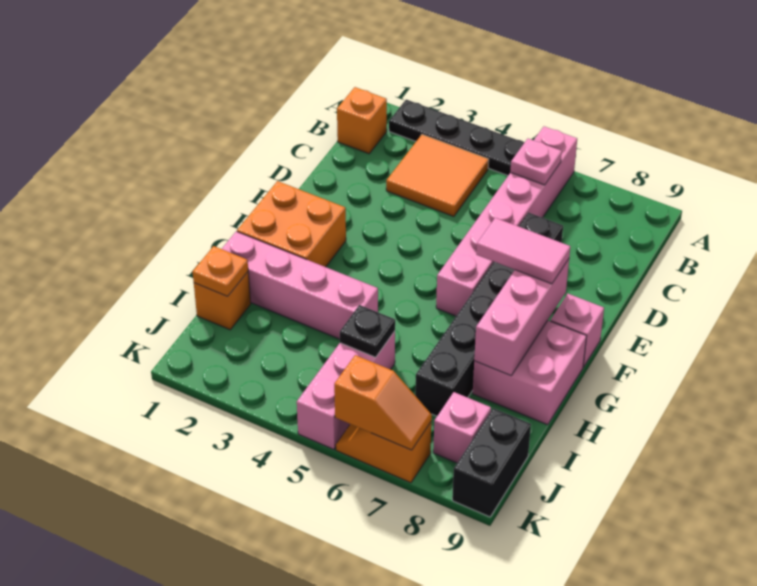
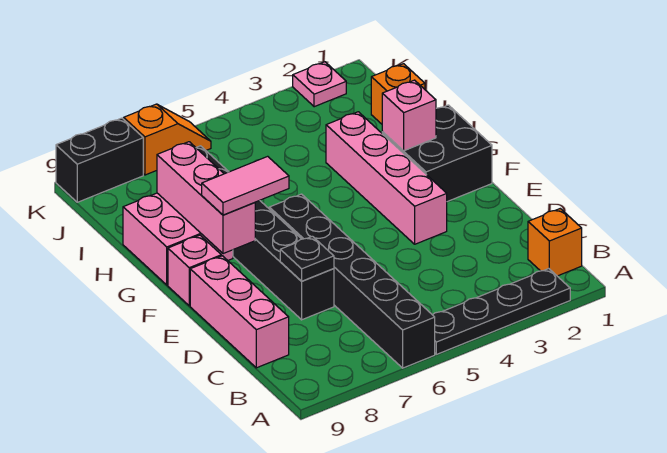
pink 1x6 brick [436,126,577,316] -> black 1x6 brick [269,194,435,368]
orange 2x2 tile [386,134,489,217] -> none
pink 1x1 plate [510,139,562,185] -> pink 1x1 plate moved to [293,62,346,107]
orange 2x2 brick [237,181,346,267] -> black 2x2 brick [382,105,492,202]
pink 1x4 brick [222,231,378,339] -> pink 1x4 brick turned to [326,112,447,244]
orange 1x1 plate [193,246,248,296] -> none
pink 1x3 brick [297,331,395,449] -> pink 1x3 brick moved to [190,256,289,368]
black 1x1 plate [340,305,395,357] -> black 1x1 plate moved to [280,236,334,281]
pink 1x1 brick [433,392,491,463] -> pink 1x1 brick moved to [382,80,436,151]
black 1x2 brick [452,408,531,517] -> black 1x2 brick turned to [56,118,143,202]
orange 1x2 slope [334,355,432,450] -> none

